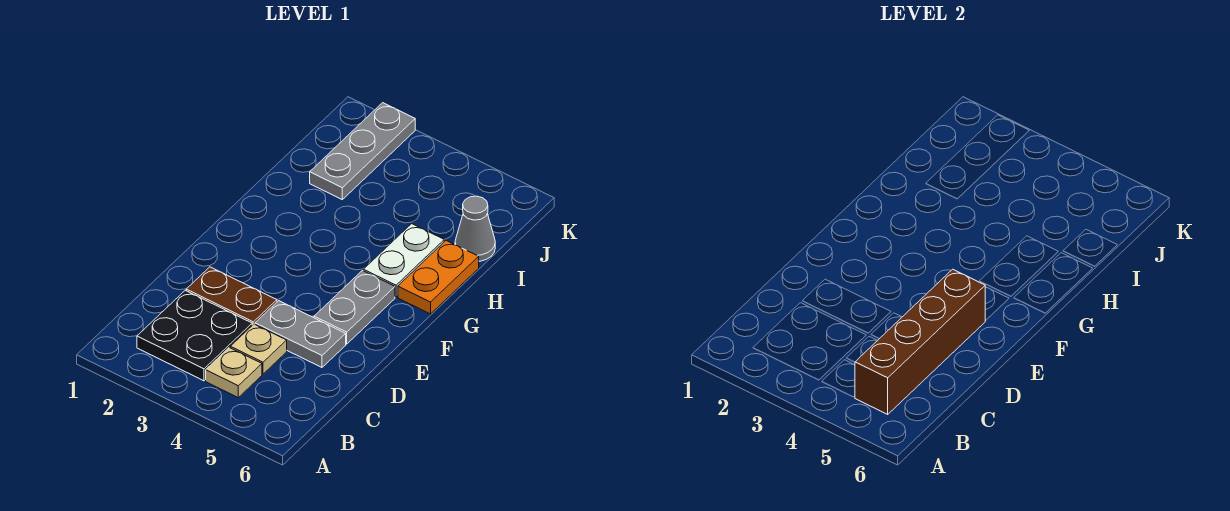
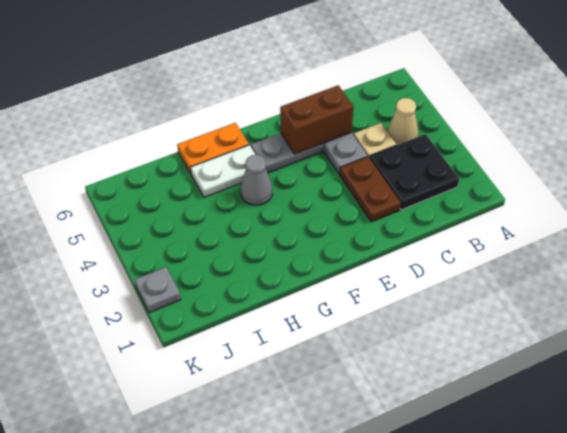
tan 1x1 plate [206,348,262,397] -> tan 1x1 cone [387,98,418,145]
brown 1x4 brick [855,269,985,414] -> brown 1x2 brick [280,85,353,154]
grey 1x3 plate [310,103,415,199] -> grey 1x1 plate [135,267,181,313]
grey 1x1 cone [455,196,495,261] -> grey 1x1 cone moved to [241,155,272,205]

